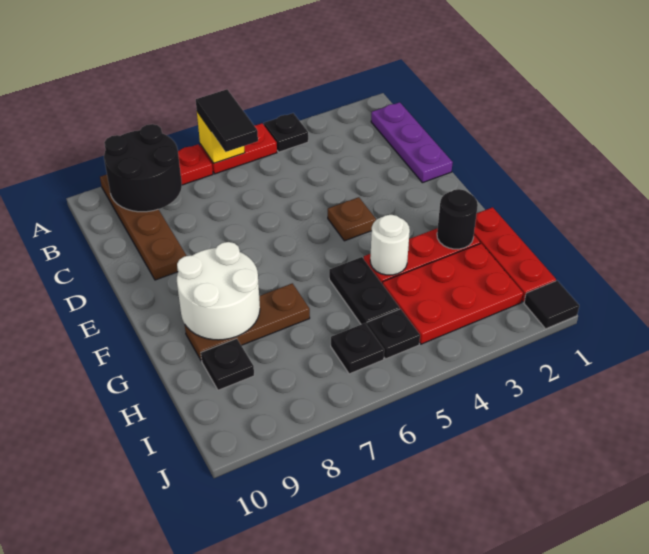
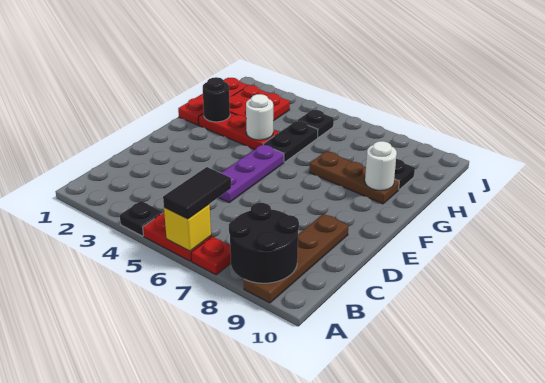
purple 1x3 plate [371,102,453,183] -> purple 1x3 plate moved to [218,144,284,202]
brown 1x1 plate [328,197,376,241] -> none
white 2x2 round brick [177,242,260,340] -> white 1x1 round brick [365,141,397,191]
red 2x3 plate [382,244,523,344] -> red 2x2 plate [229,85,290,121]
black 1x1 plate [331,323,384,374] -> none
black 1x1 tile [524,281,579,329] -> none

